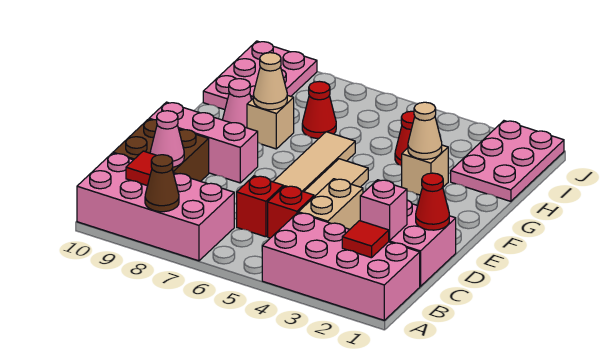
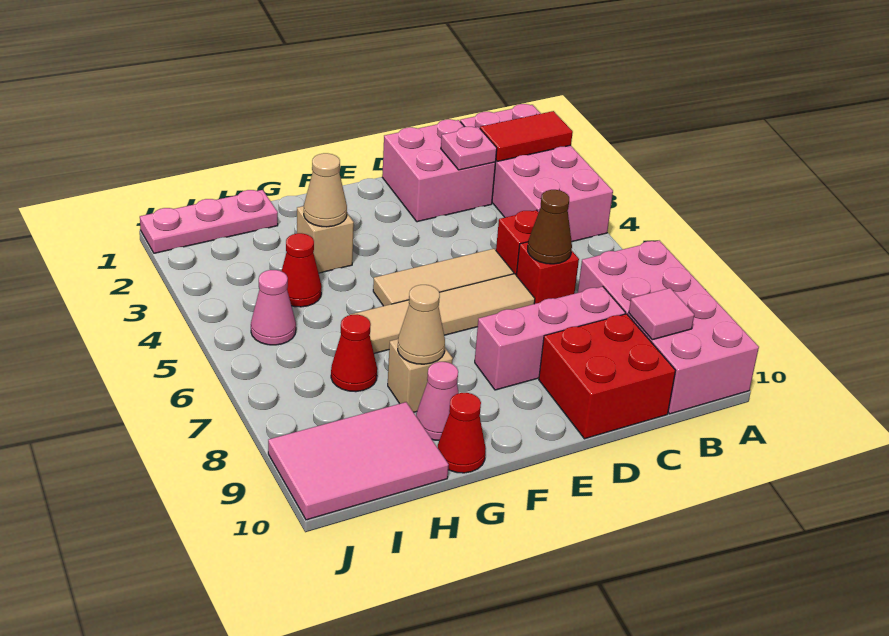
brown 1x1 cone [145,155,179,212] -> brown 1x1 cone moved to [528,190,572,264]
red 1x1 tile [342,221,389,258] -> red 1x2 tile [480,111,573,161]
red 1x1 tile [126,151,173,186] -> pink 1x1 tile [629,288,694,340]
pink 1x1 brick [360,180,407,241] -> pink 1x1 plate [441,127,497,170]
tan 1x2 brick [298,179,363,229] -> none
brown 2x2 brick [113,119,209,181] -> red 2x2 brick [539,314,676,439]
pink 1x1 cone [150,111,184,167] -> pink 1x1 cone moved to [251,270,296,345]
red 1x1 cone [416,173,449,230] -> red 1x1 cone moved to [438,393,486,473]
pink 1x3 brick [149,102,258,183] -> pink 1x3 brick turned to [475,287,625,390]
pink 2x3 plate [451,121,564,201] -> pink 1x3 plate [140,190,278,253]
pink 2x3 plate [203,41,317,110] -> pink 2x3 tile [268,402,449,520]

